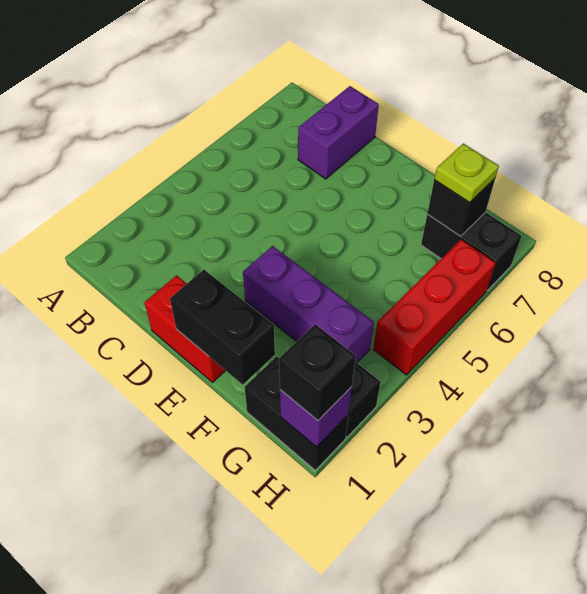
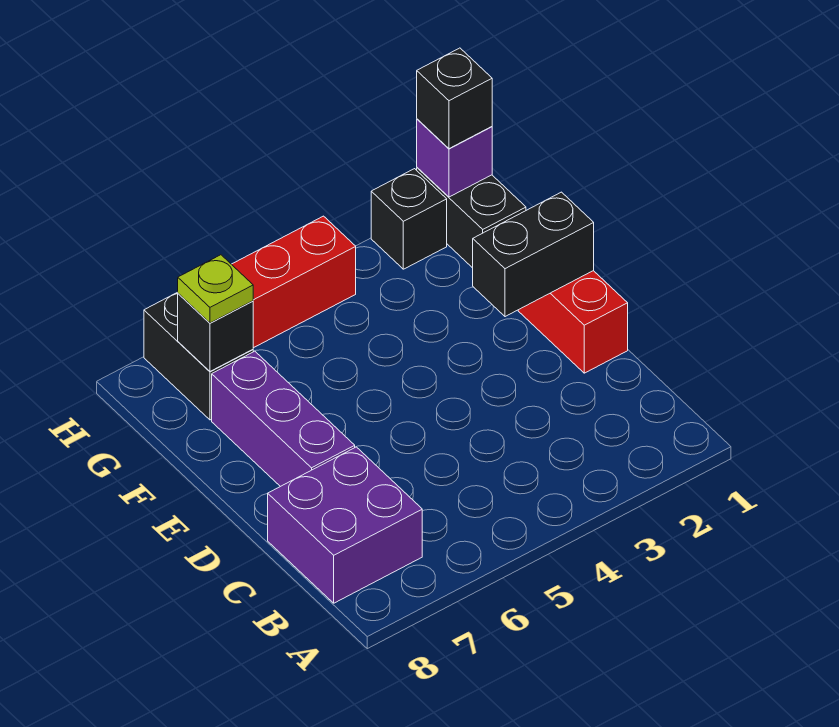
purple 1x2 brick [298,86,379,179] -> purple 2x2 brick [268,447,422,603]
black 1x2 brick [170,270,275,385] -> black 1x2 brick turned to [473,192,594,317]
purple 1x3 brick [243,246,374,363] -> purple 1x3 brick moved to [212,351,355,487]

